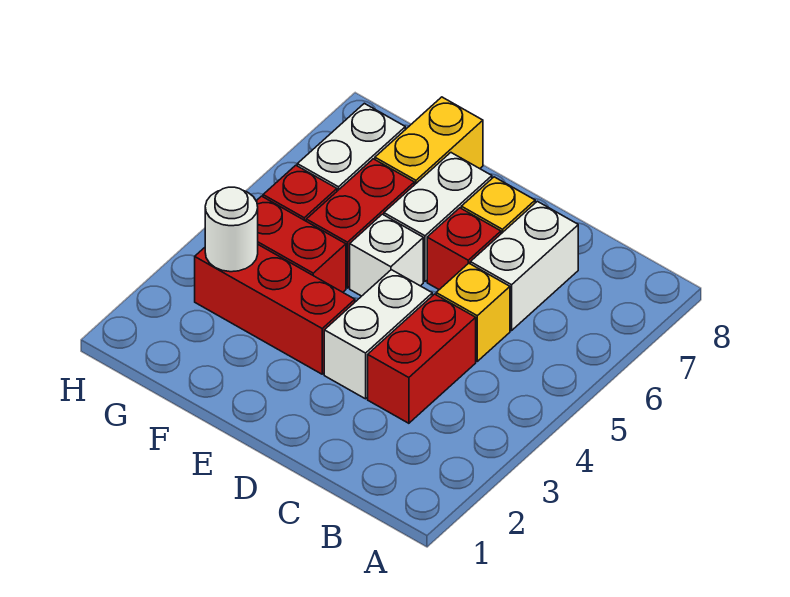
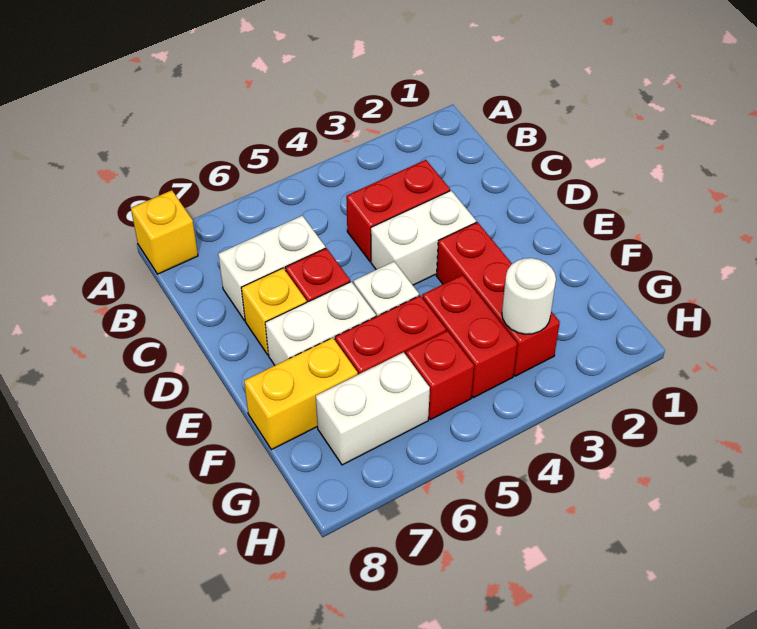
yellow 1x1 brick [436,263,510,361] -> yellow 1x1 brick moved to [131,190,198,274]

